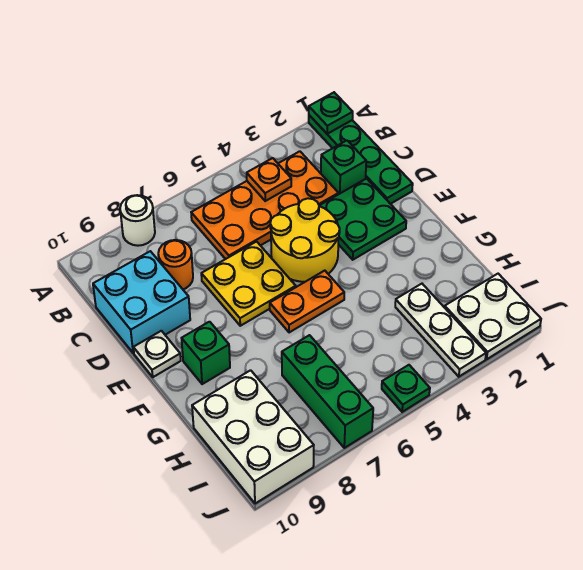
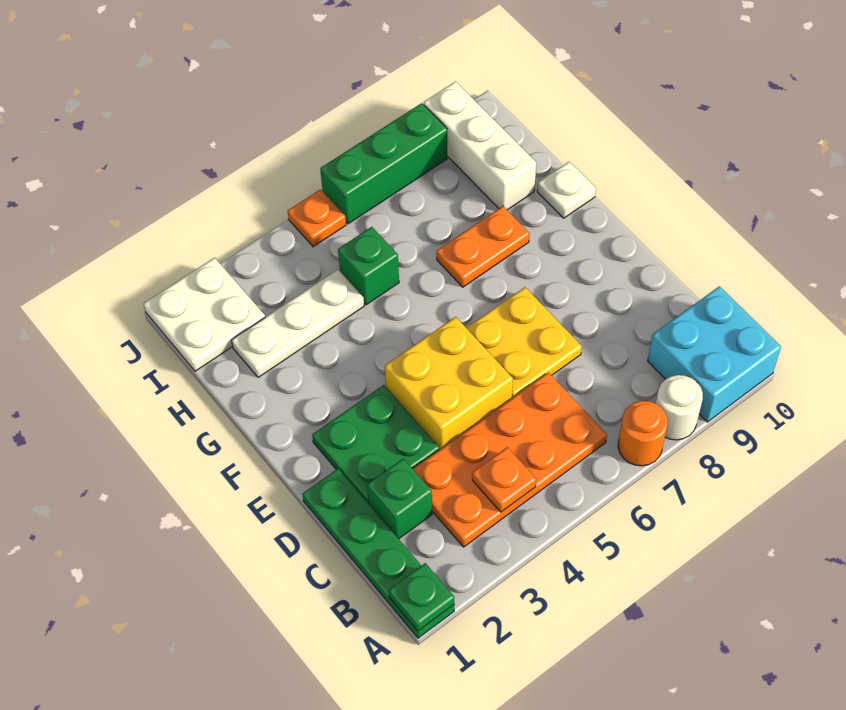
orange 1x1 round brick [158,240,193,289] -> orange 1x1 round brick moved to [618,401,668,466]
cyan 2x2 brick [93,251,190,353] -> cyan 2x2 brick moved to [648,286,781,422]
yellow 2x2 round brick [270,198,340,282] -> yellow 2x2 brick [385,317,513,449]
white 1x1 plate [133,331,181,377] -> white 1x1 plate moved to [537,162,596,218]
orange 1x2 plate [270,271,344,333] -> orange 1x2 plate moved to [437,206,529,287]
green 1x1 brick [182,322,230,384] -> green 1x1 brick moved to [338,227,399,305]
white 1x3 plate [395,284,486,377] -> white 1x3 plate turned to [232,270,364,377]
green 1x3 brick [282,335,373,448] -> green 1x3 brick turned to [320,103,447,224]
white 2x3 brick [192,370,314,504] -> white 1x3 brick [424,82,536,210]
green 1x1 plate [382,365,430,412] -> orange 1x1 plate [288,189,346,247]

